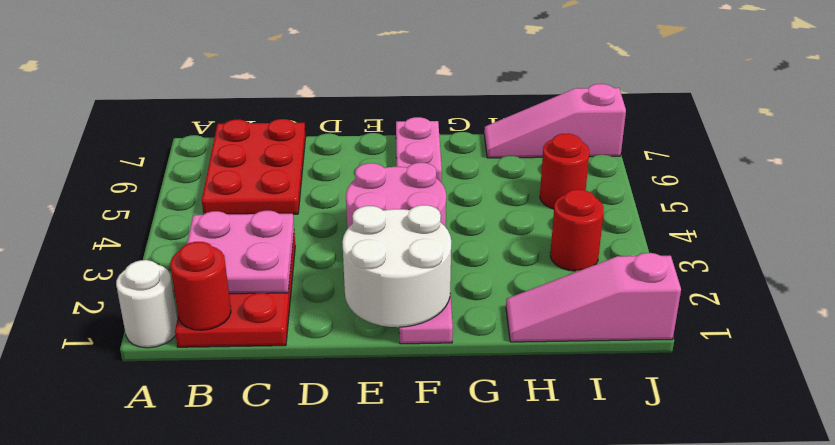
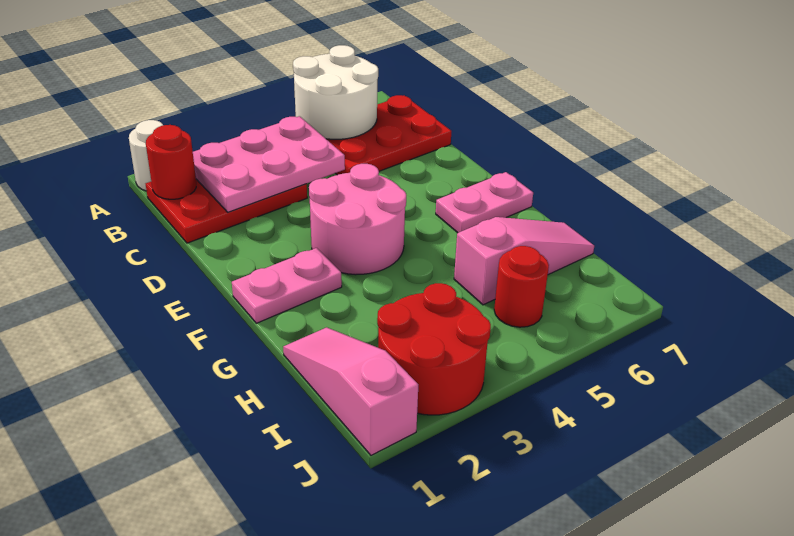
pink 2x2 plate [187,211,294,294] -> pink 2x3 plate [193,116,345,212]
white 2x2 round brick [342,205,451,327] -> white 2x2 round brick moved to [293,45,378,139]
pink 1x3 slope [484,84,626,158] -> pink 1x3 slope turned to [454,217,594,305]
red 1x1 round brick [550,189,604,271] -> red 2x2 round brick [377,283,491,415]

